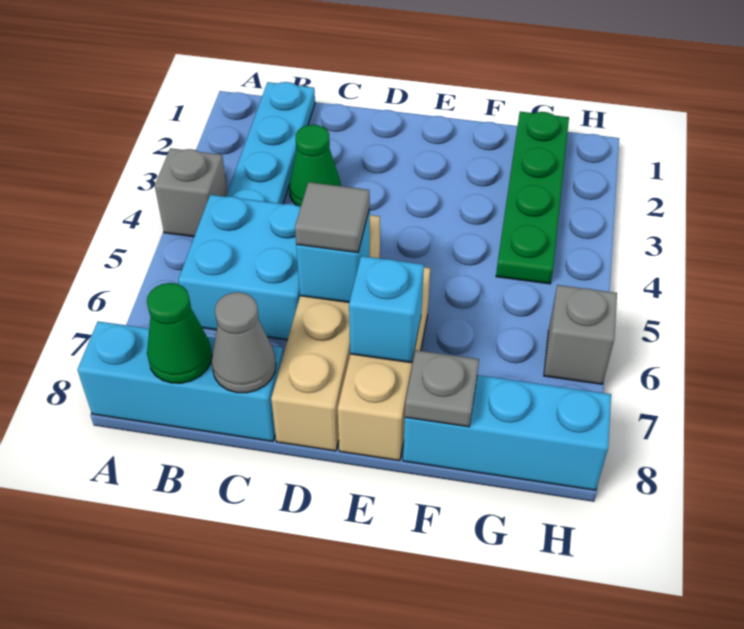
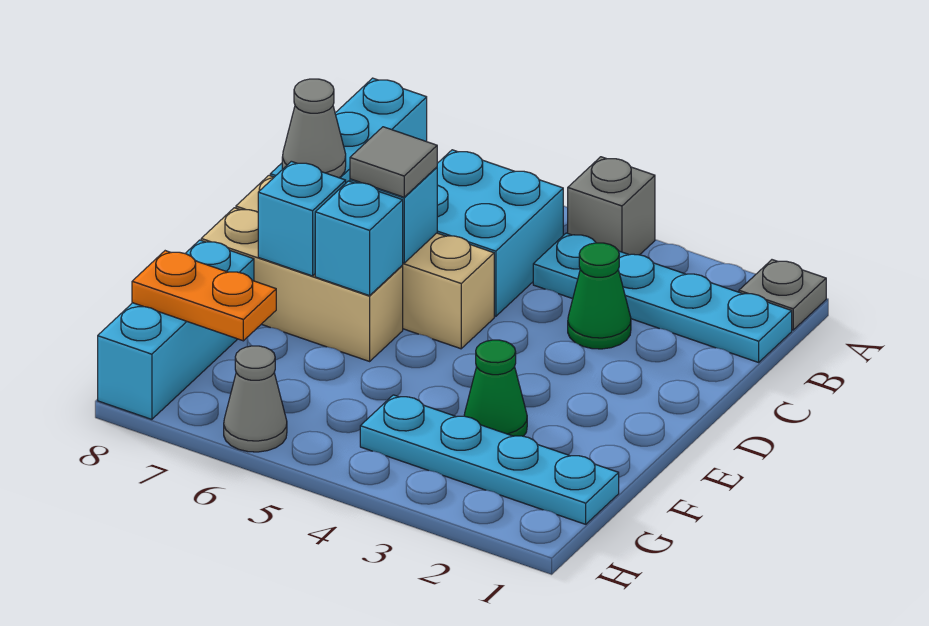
green 1x1 cone [147,283,212,383] -> green 1x1 cone moved to [464,340,527,436]
none -> cyan 1x1 brick [315,181,403,296]
grey 1x1 plate [405,350,479,427] -> grey 1x1 plate moved to [739,260,826,330]
green 1x4 plate [496,112,569,284] -> cyan 1x4 plate [360,395,619,524]
none -> orange 1x2 plate [132,251,276,341]
grey 1x1 brick [544,285,617,384] -> grey 1x1 cone [224,346,287,452]

